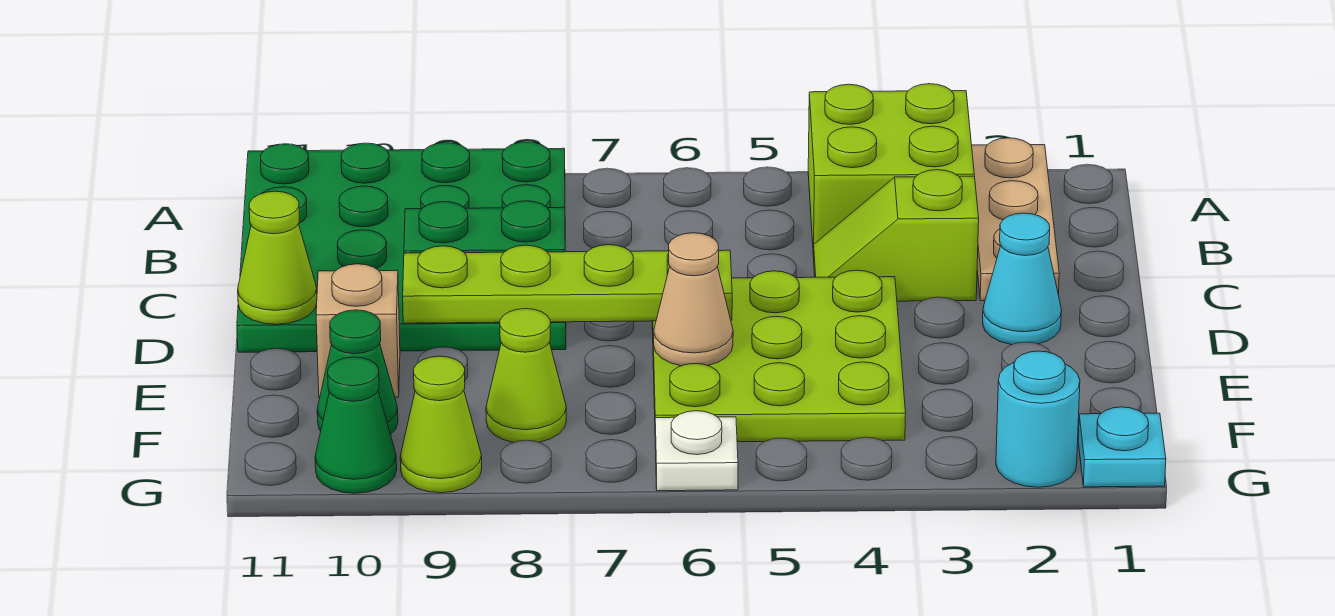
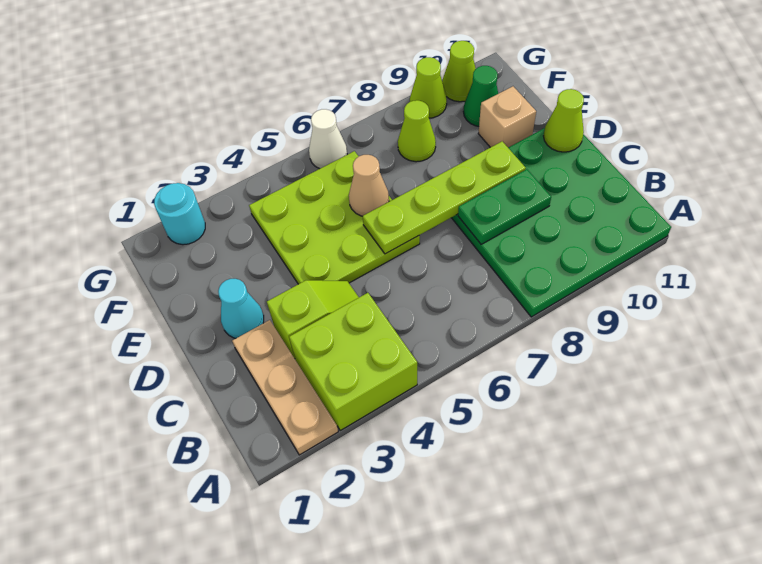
cyan 1x1 plate [1078,407,1166,487] -> none
white 1x1 plate [655,411,738,491] -> white 1x1 cone [309,109,347,169]
green 1x1 cone [315,357,397,493] -> lime 1x1 cone [442,41,476,102]

